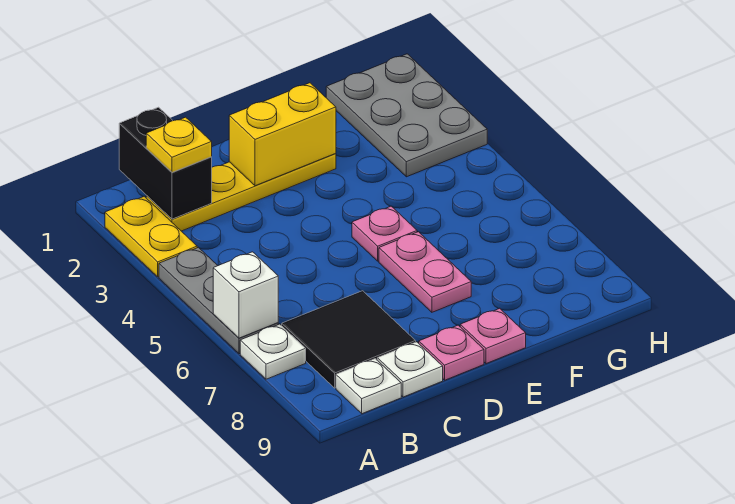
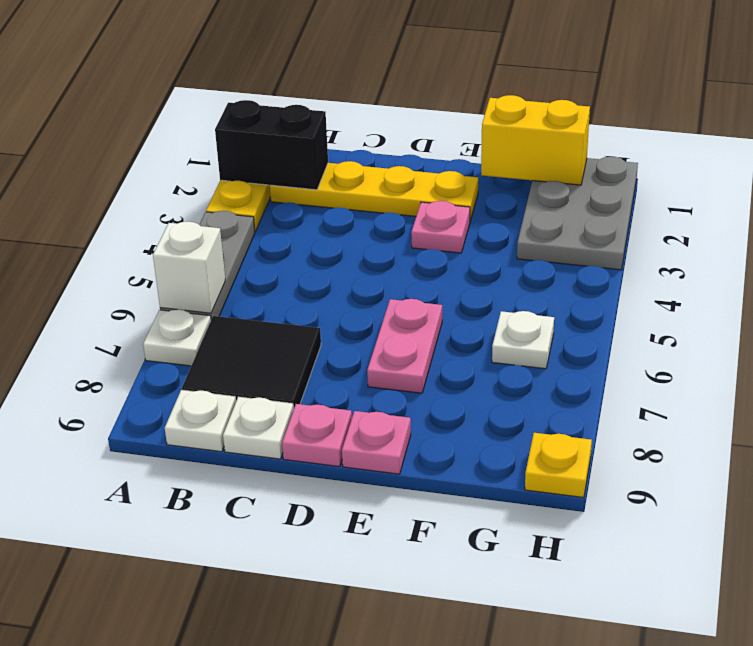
black 1x2 brick [119,107,212,219] -> black 1x2 brick turned to [215,100,328,190]
yellow 1x1 plate [146,117,212,172] -> yellow 1x1 plate moved to [525,433,592,498]
yellow 1x2 brick [229,83,336,186] -> yellow 1x2 brick moved to [481,95,590,185]
pink 1x1 plate [352,206,417,261] -> pink 1x1 plate moved to [411,201,470,253]
none -> white 1x1 plate [492,311,554,369]

